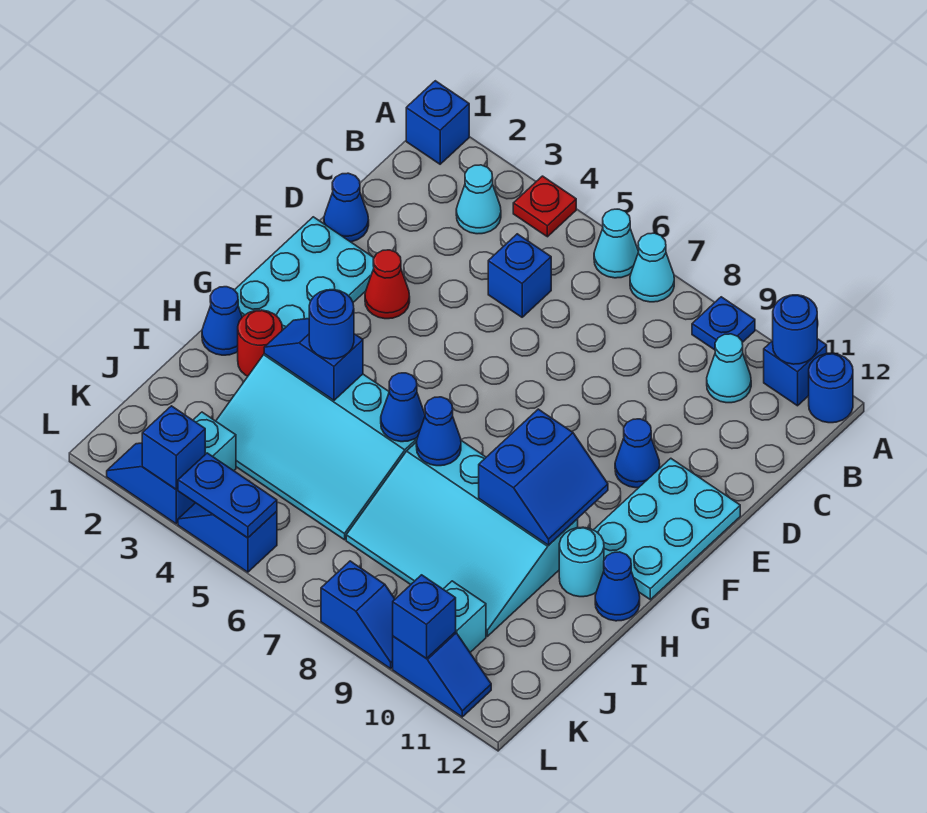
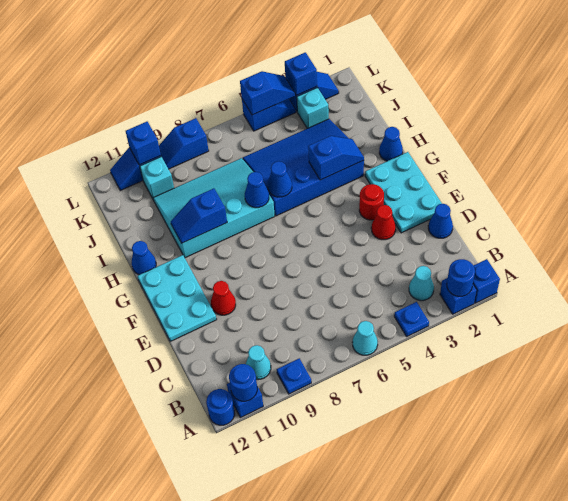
red 1x1 plate [513,176,576,237] -> blue 1x1 plate [394,302,429,336]
cyan 1x1 cone [630,233,674,302] -> none
blue 1x1 brick [488,234,551,317] -> blue 1x1 brick moved to [440,278,477,314]
blue 1x1 cone [615,419,660,488] -> red 1x1 cone [211,281,236,315]
blue 2x2 slope [479,409,608,545] -> blue 1x2 slope [171,188,227,243]
red 1x1 round brick [238,310,282,376] -> red 1x1 round brick moved to [359,184,384,220]
cyan 3x4 slope [216,354,417,540] -> blue 3x4 slope [243,119,364,216]
blue 1x1 round brick [309,290,354,359] -> blue 1x1 round brick moved to [447,259,475,296]
cyan 1x1 round brick [559,527,604,597] -> none
blue 1x2 plate [178,453,277,538] -> blue 1x2 slope [240,71,295,115]

